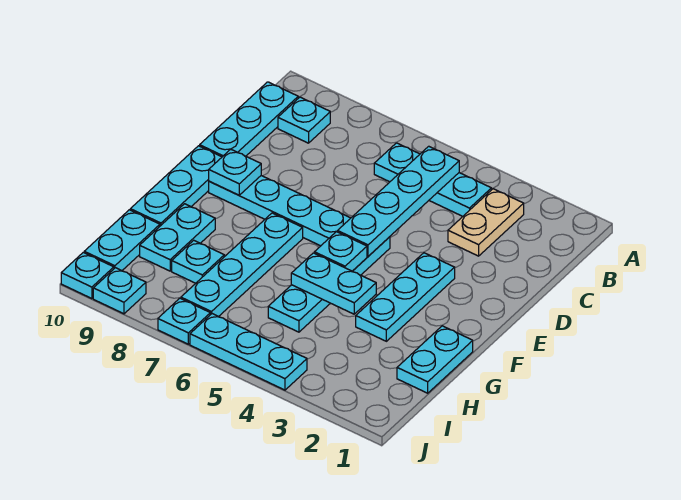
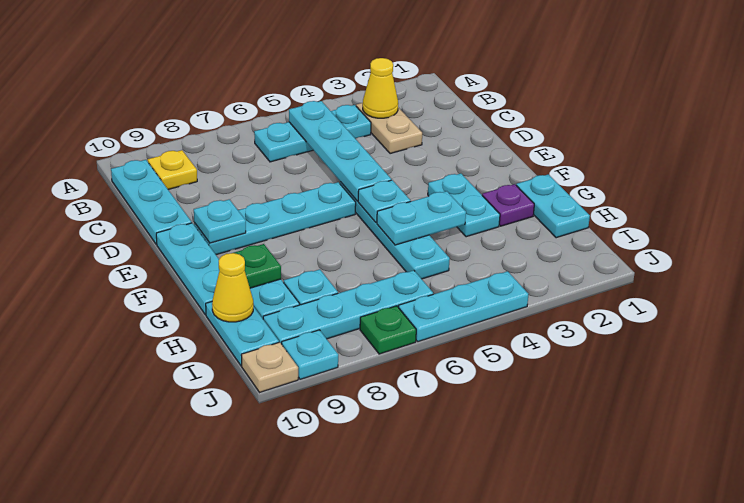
none -> yellow 1x1 cone [362,58,398,118]
cyan 1x1 plate [278,97,330,143] -> yellow 1x1 plate [148,150,197,189]
cyan 1x3 plate [356,253,455,341] -> cyan 1x2 plate [428,173,500,237]
cyan 1x4 plate [181,213,303,317] -> cyan 1x4 plate turned to [263,270,433,344]
none -> purple 1x1 plate [482,184,534,226]
none -> green 1x1 plate [234,244,281,288]
none -> yellow 1x1 cone [212,253,253,322]
cyan 1x1 plate [158,298,210,344] -> green 1x1 plate [360,306,416,354]
cyan 1x1 plate [61,252,114,299] -> tan 1x1 plate [241,342,298,392]

